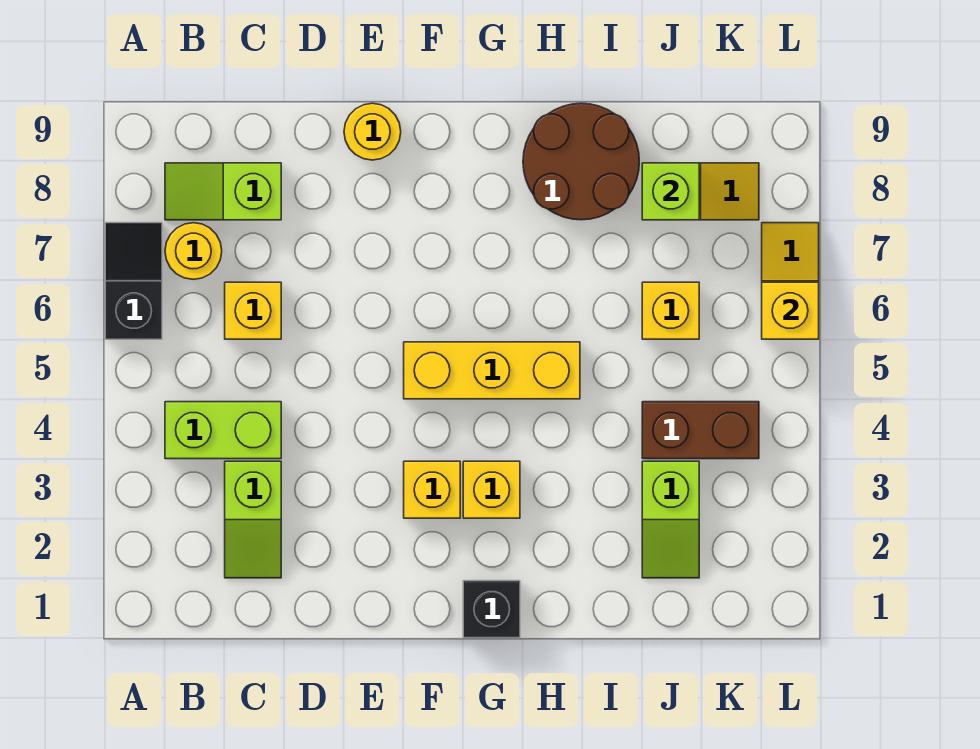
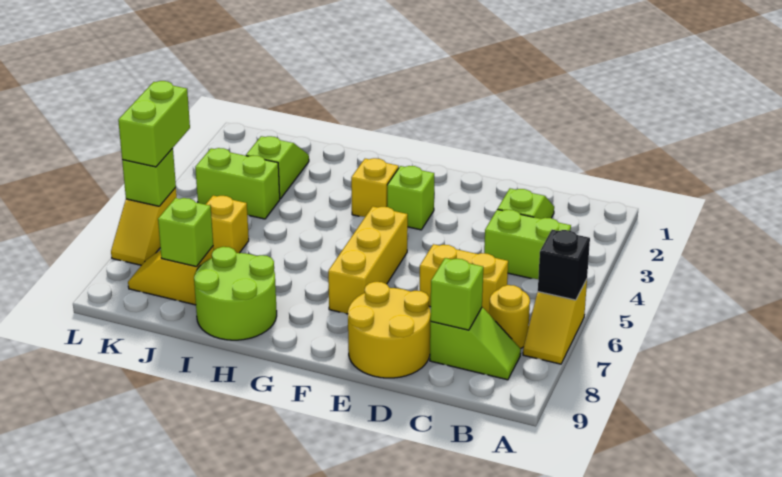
black 1x2 slope [105,223,162,339] -> yellow 1x2 slope [523,279,587,364]
yellow 1x1 brick [225,282,281,339] -> yellow 1x2 brick [420,244,508,314]
none -> lime 1x1 brick [430,258,483,330]
yellow 1x1 round brick [344,103,401,160] -> yellow 2x2 round brick [348,282,431,378]
yellow 1x1 brick [404,461,460,518] -> lime 1x1 brick [387,166,434,230]
yellow 1x3 brick [404,342,580,399] -> yellow 1x3 brick turned to [328,207,408,314]
black 1x1 brick [463,581,520,638] -> black 1x1 brick moved to [538,230,590,300]
brown 2x2 round brick [523,103,639,220] -> lime 2x2 round brick [194,247,277,340]
brown 1x2 brick [642,402,759,459] -> lime 1x2 brick [195,148,280,219]
none -> lime 1x2 brick [118,81,190,167]
yellow 1x1 brick [762,282,819,339] -> lime 1x1 brick [122,148,176,206]

